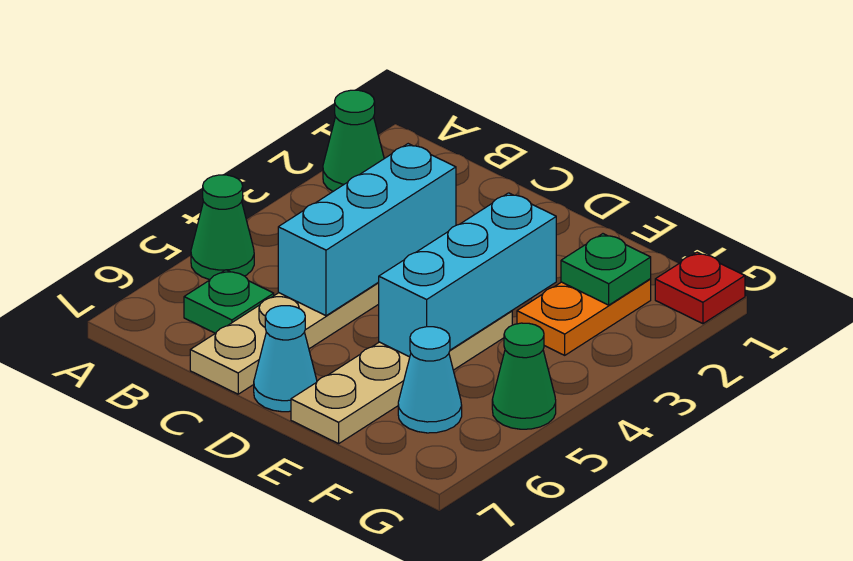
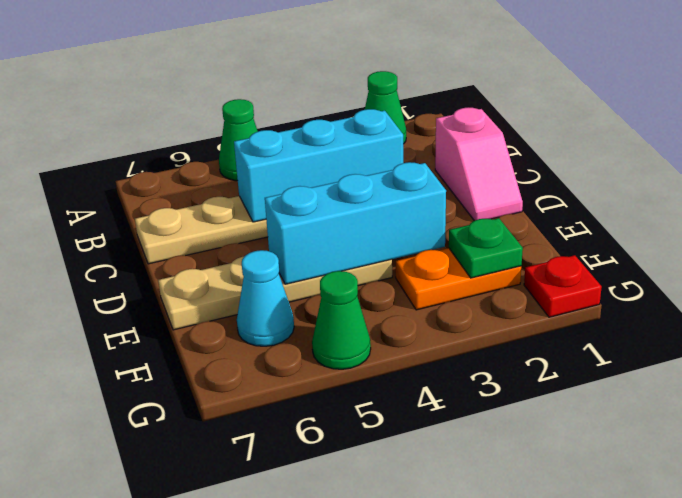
green 1x1 plate [184,270,274,333] -> none
none -> pink 1x2 slope [435,108,523,221]
cyan 1x1 cone [254,306,317,412] -> none

